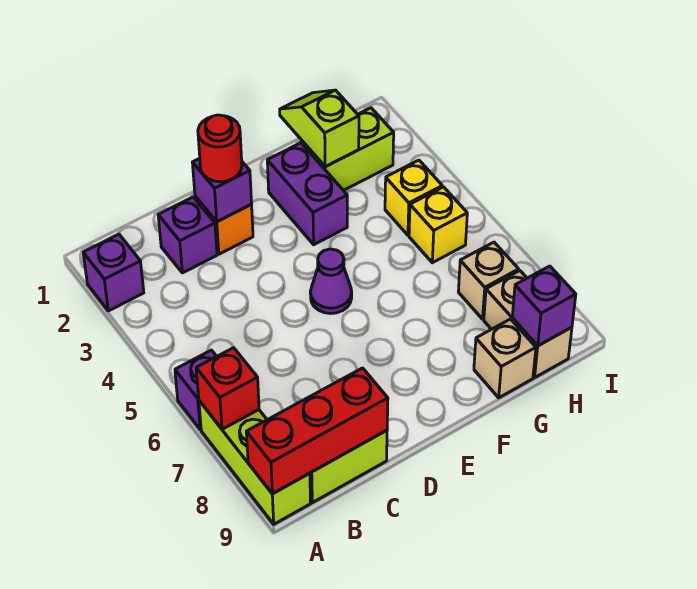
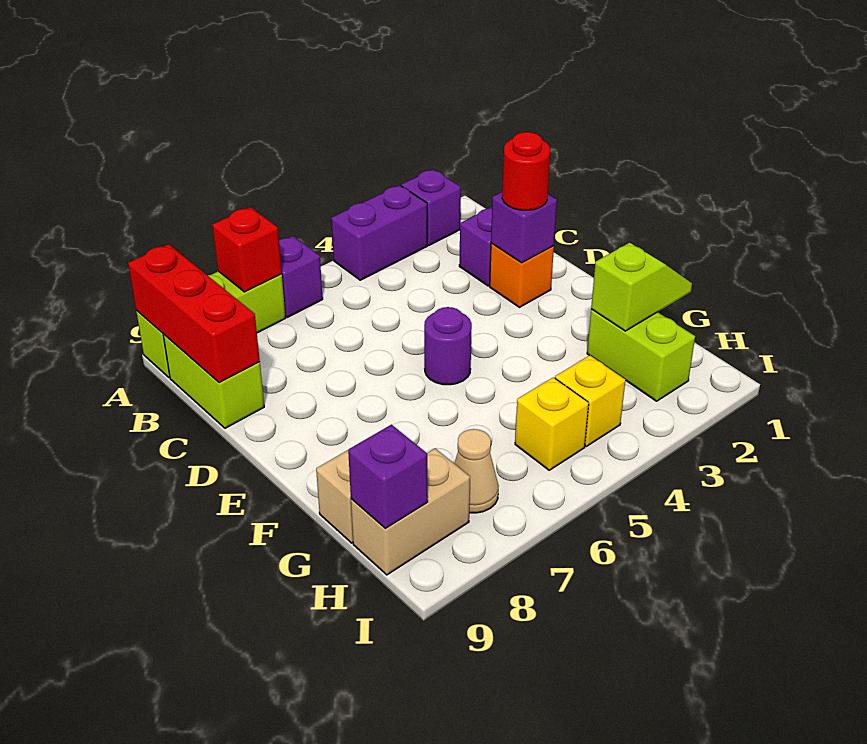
purple 1x1 cone [310,249,352,314] -> purple 1x1 round brick [424,307,472,385]
purple 1x2 brick [267,143,347,245] -> purple 1x2 brick moved to [331,185,427,280]
tan 1x1 brick [458,242,519,319] -> tan 1x1 cone [454,429,499,513]

